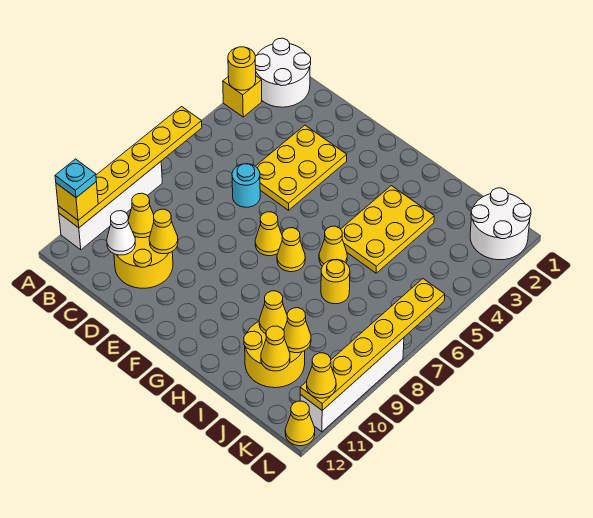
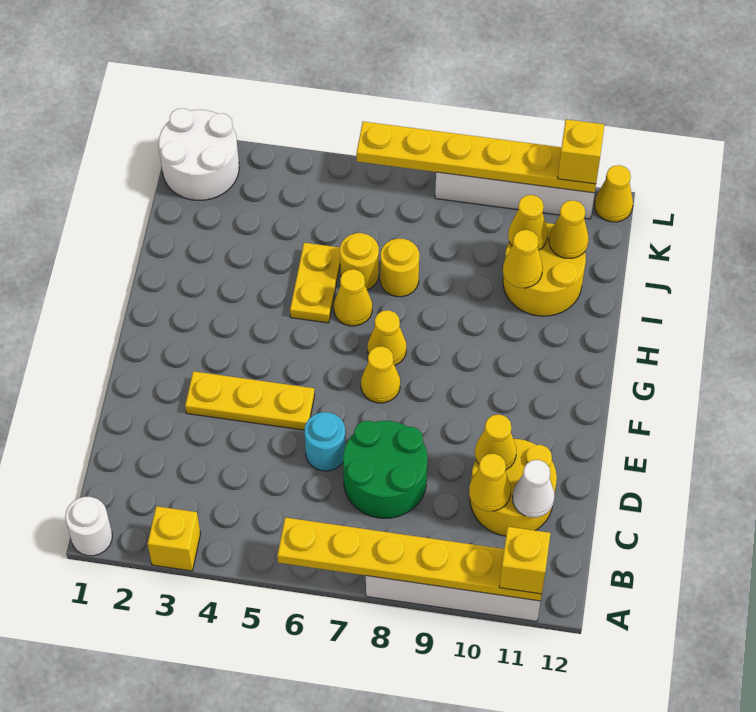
white 2x2 round brick [255,38,311,107] -> white 1x1 round brick [65,497,112,556]
yellow 1x1 round brick [228,47,256,90] -> yellow 1x1 round brick moved to [340,233,379,290]
cyan 1x1 plate [55,159,96,198] -> none
none -> green 2x2 round brick [343,420,427,518]
yellow 2x3 plate [256,125,347,210] -> yellow 1x3 plate [185,371,315,430]
yellow 2x3 plate [341,186,434,273] -> yellow 1x2 plate [290,243,340,323]
yellow 1x1 cone [307,353,336,398] -> yellow 1x1 brick [558,119,604,184]

